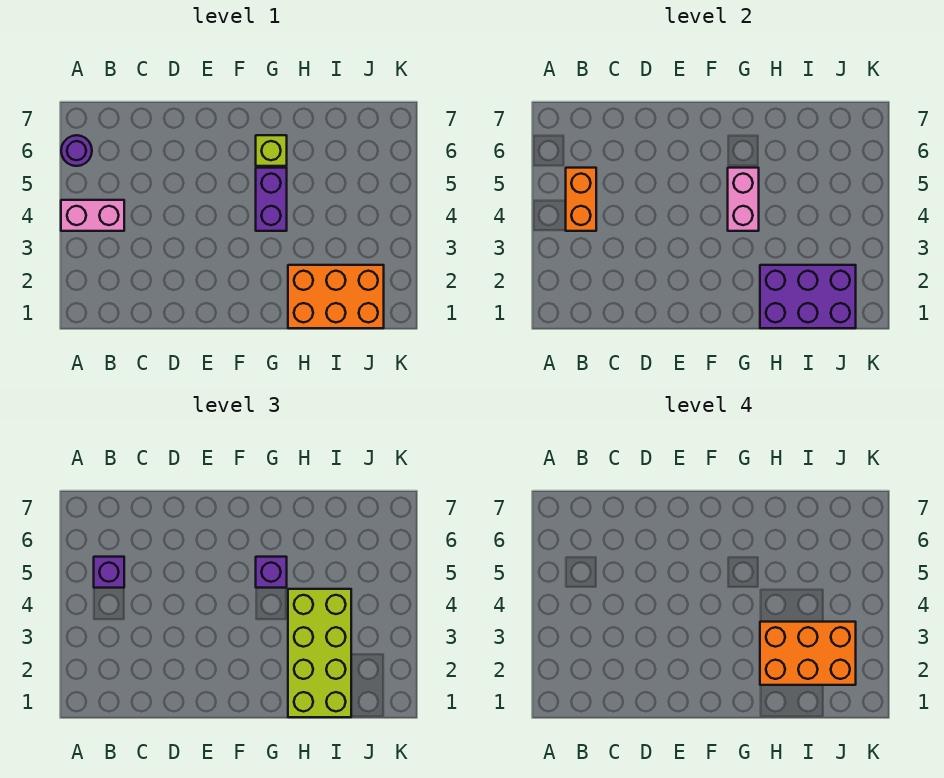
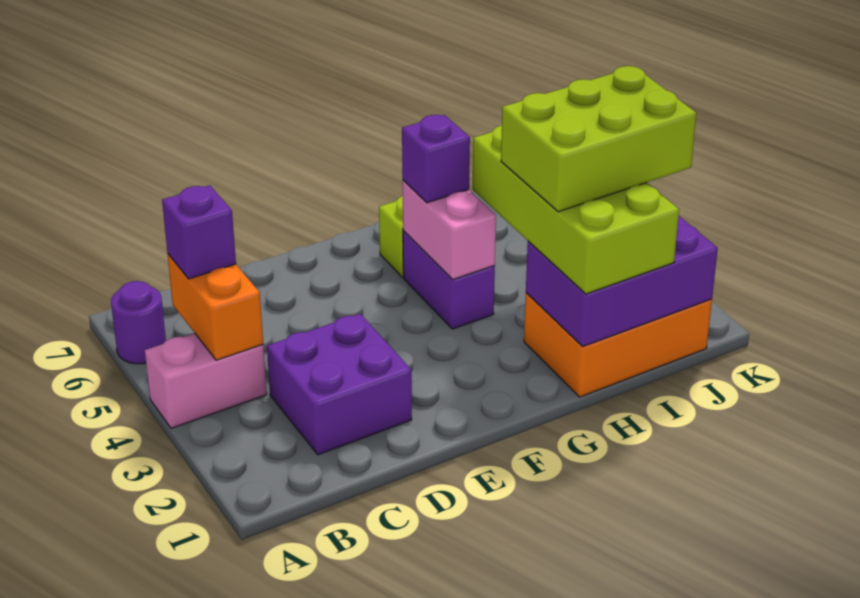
none -> purple 2x2 brick [267,314,412,455]
orange 2x3 brick [760,622,856,685] -> lime 2x3 brick [501,66,696,212]

